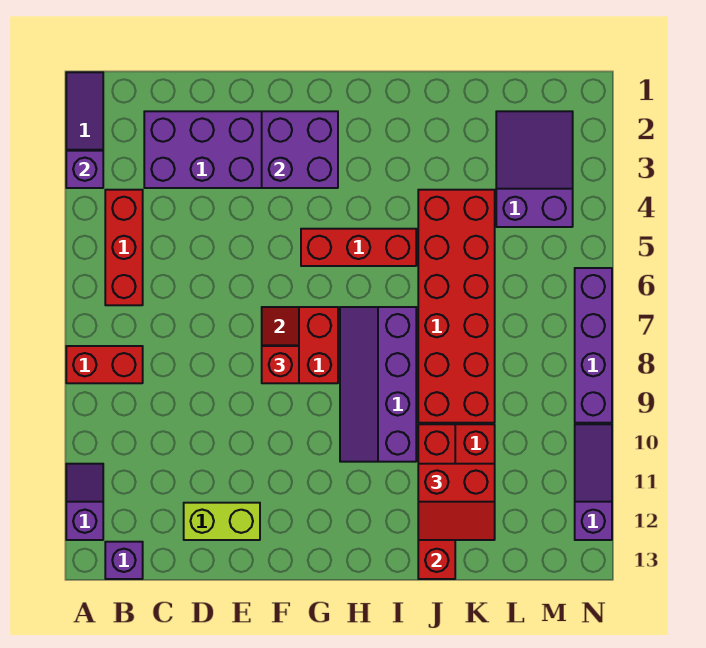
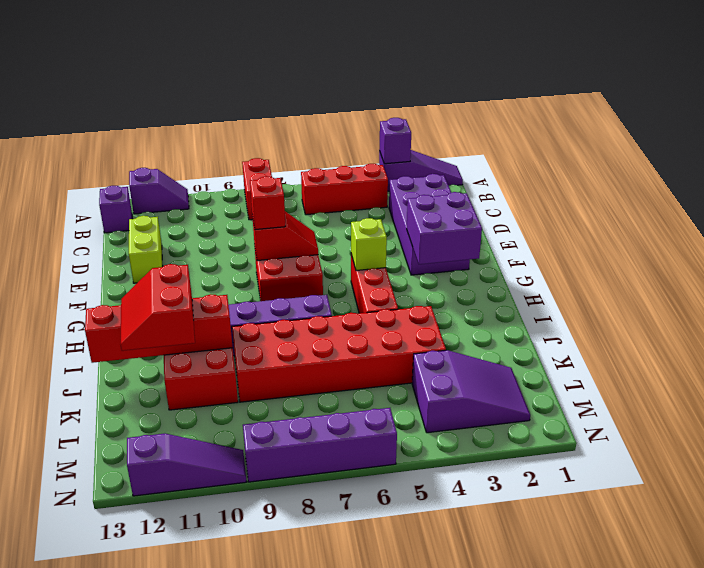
none -> lime 1x1 brick [351,218,387,271]

